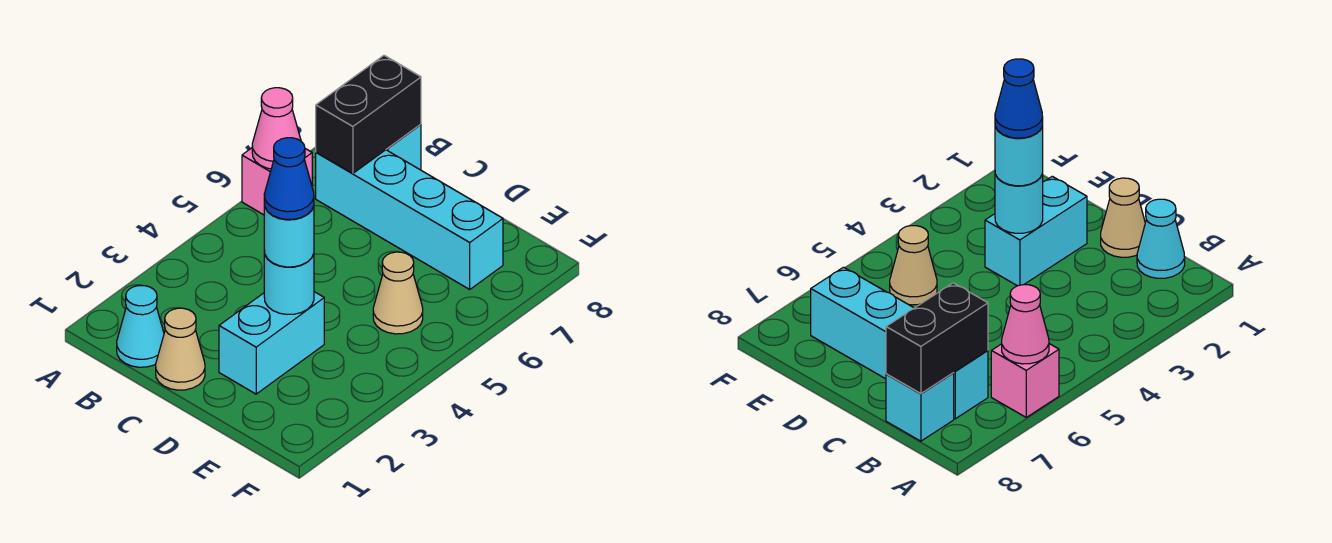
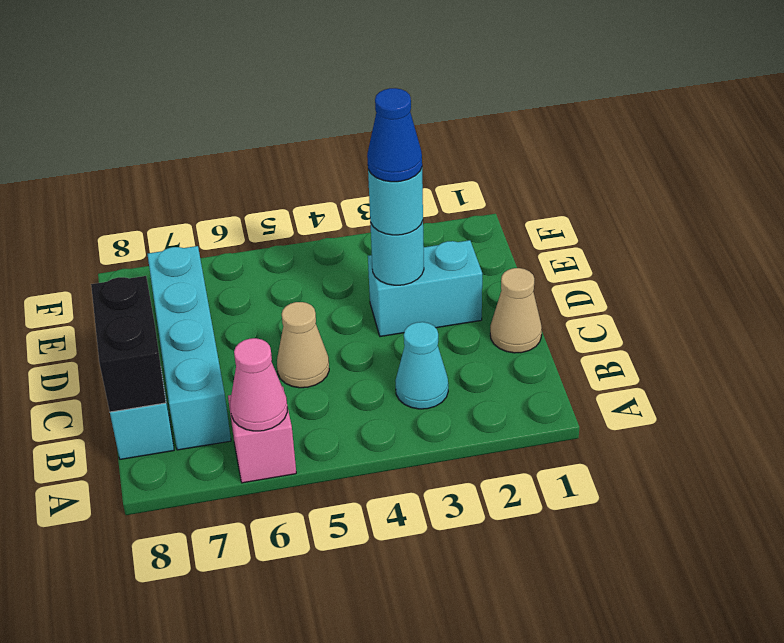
cyan 1x1 cone [117,286,164,367] -> cyan 1x1 cone moved to [395,322,448,409]
black 1x2 brick [316,55,421,173] -> black 1x2 brick turned to [91,276,166,412]
tan 1x1 cone [373,252,423,334] -> tan 1x1 cone moved to [277,302,329,388]

